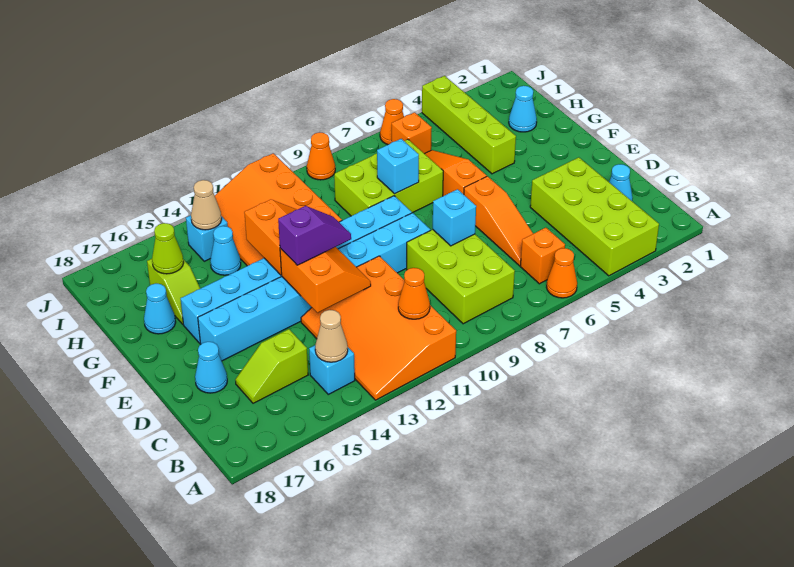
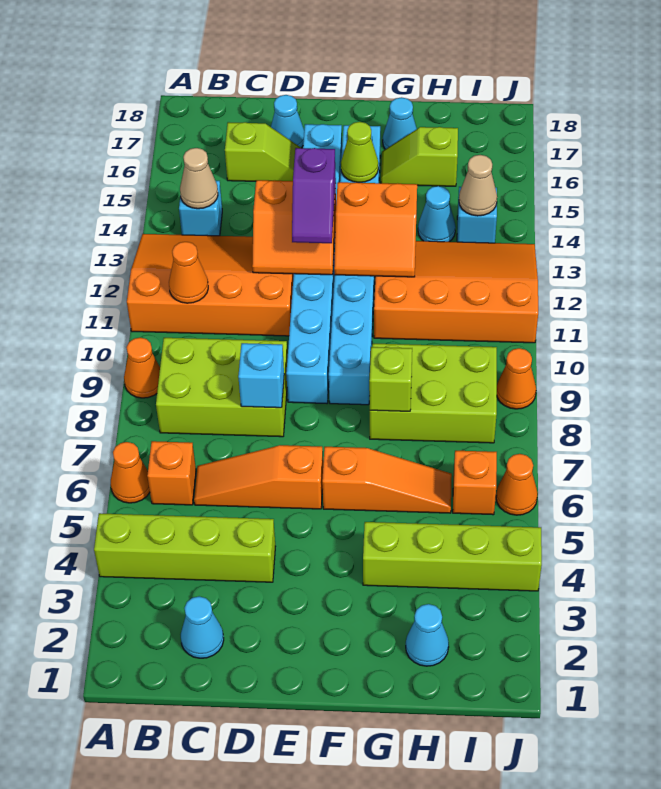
lime 2x4 brick [530,157,659,276] -> lime 1x4 brick [94,513,275,582]
none -> orange 1x1 cone [124,338,160,398]
lime 1x2 slope [235,329,308,403] -> lime 1x2 slope turned to [225,122,301,181]
lime 2x3 brick [334,139,443,216] -> lime 2x3 brick turned to [370,343,497,443]
cyan 1x1 brick [377,139,419,194] -> lime 1x1 brick [369,347,412,411]
lime 1x1 cone [152,223,184,274] -> lime 1x1 cone moved to [341,122,378,183]

